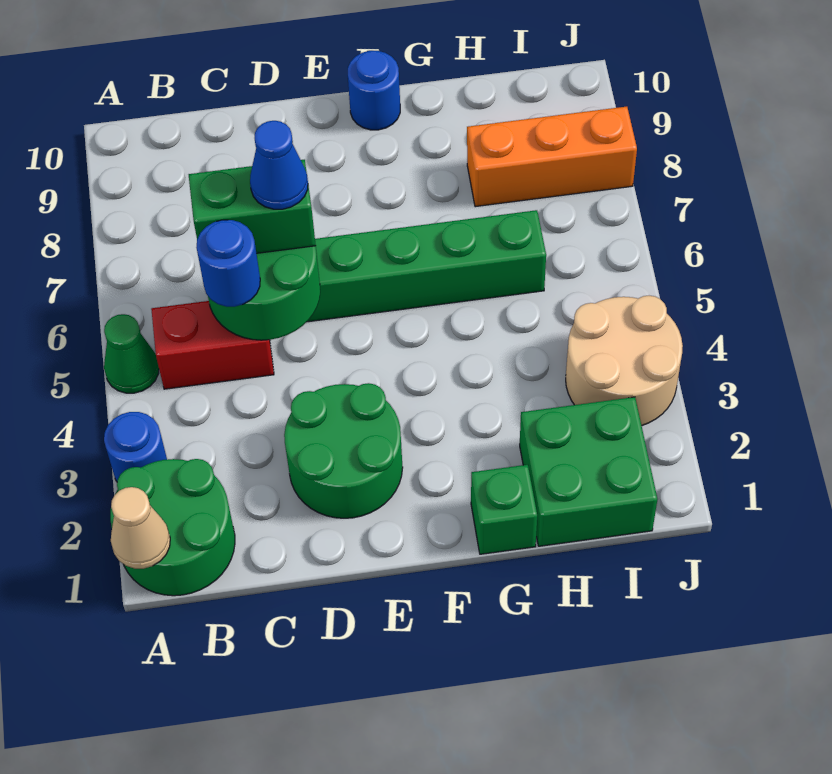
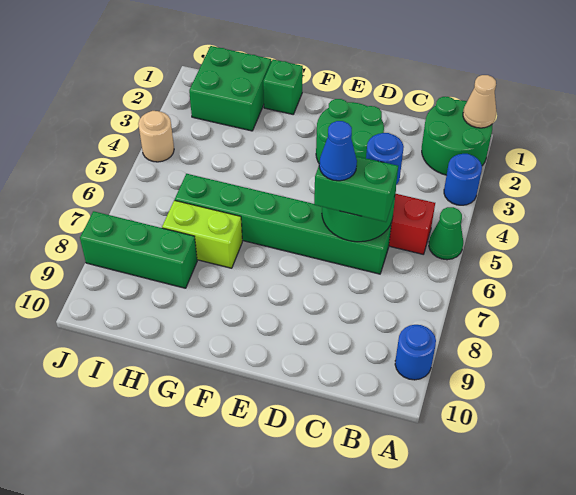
blue 1x1 round brick [348,51,400,130] -> blue 1x1 round brick moved to [395,325,436,380]
none -> lime 1x2 brick [162,200,242,268]
orange 1x3 brick [467,107,637,207] -> green 1x3 brick [80,211,197,288]
tan 2x2 round brick [566,296,683,426] -> tan 1x1 round brick [138,111,174,162]

